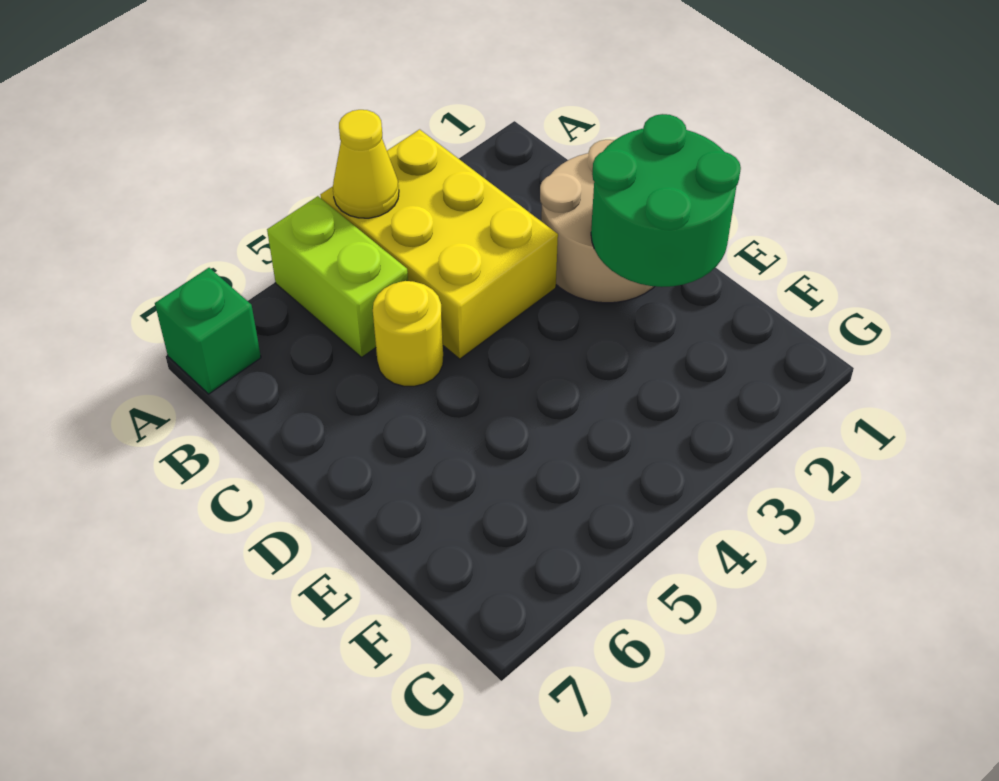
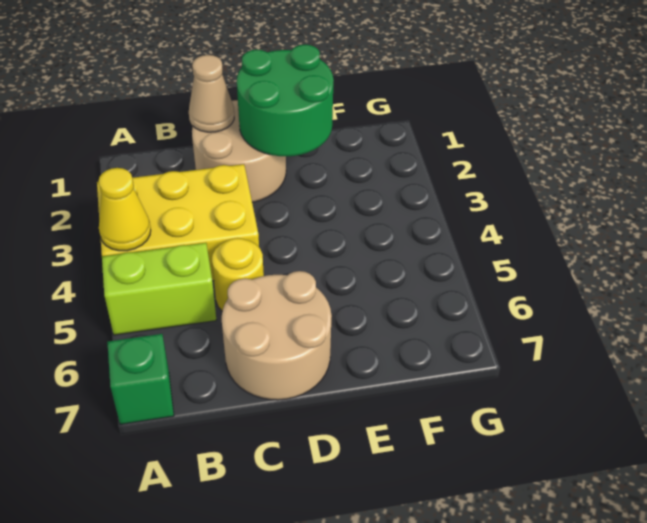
none -> tan 1x1 cone [189,55,234,132]
none -> tan 2x2 round brick [222,271,332,400]

